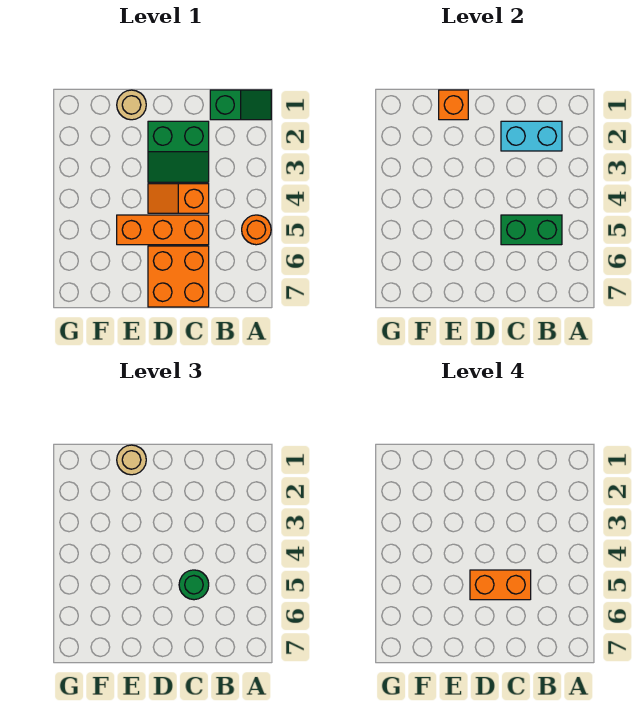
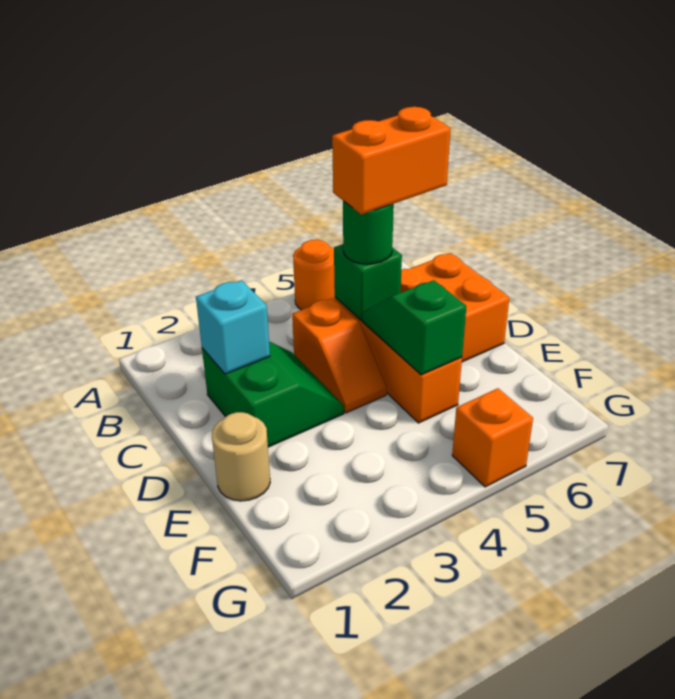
green 1x2 slope [210,90,271,120] -> green 1x2 slope moved to [362,280,466,375]
cyan 1x2 brick [501,121,562,151] -> cyan 1x1 brick [196,280,270,374]
green 1x2 brick [501,215,562,245] -> green 1x1 brick [334,244,402,320]
orange 1x2 brick [470,570,531,600] -> orange 1x2 brick turned to [332,107,451,215]
orange 1x1 brick [439,90,468,120] -> orange 1x1 brick moved to [452,388,533,487]
tan 1x1 round brick [117,445,146,475] -> none

